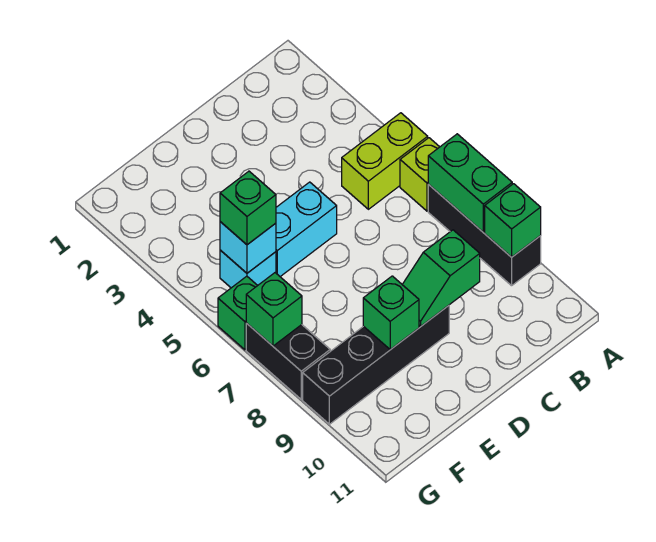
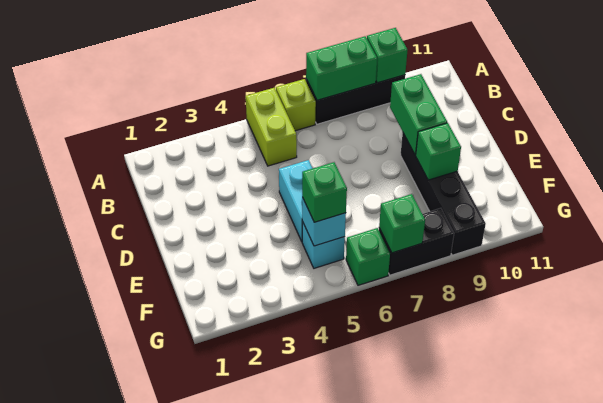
green 1x2 slope [402,230,480,326] -> green 1x2 brick [390,74,447,155]

